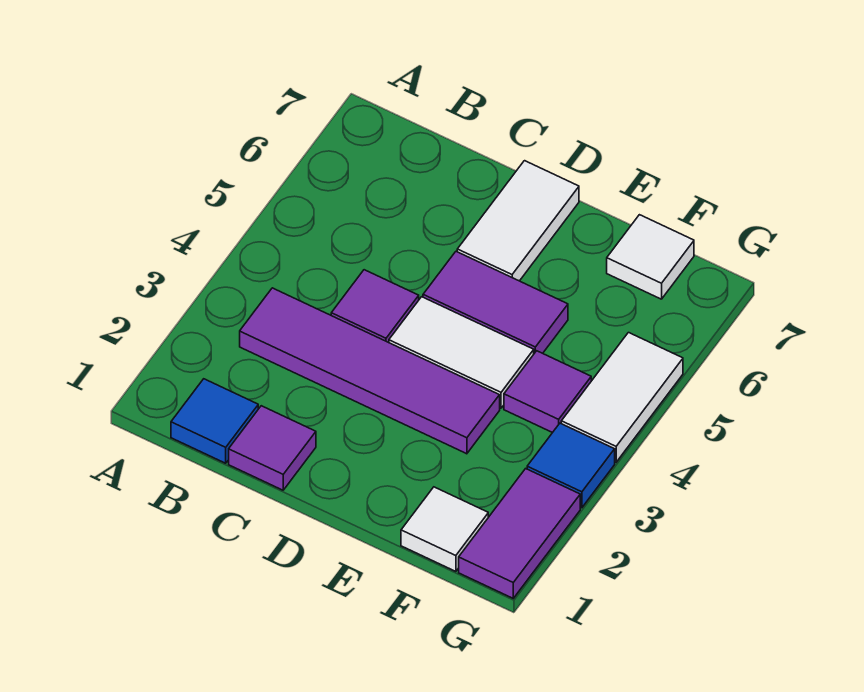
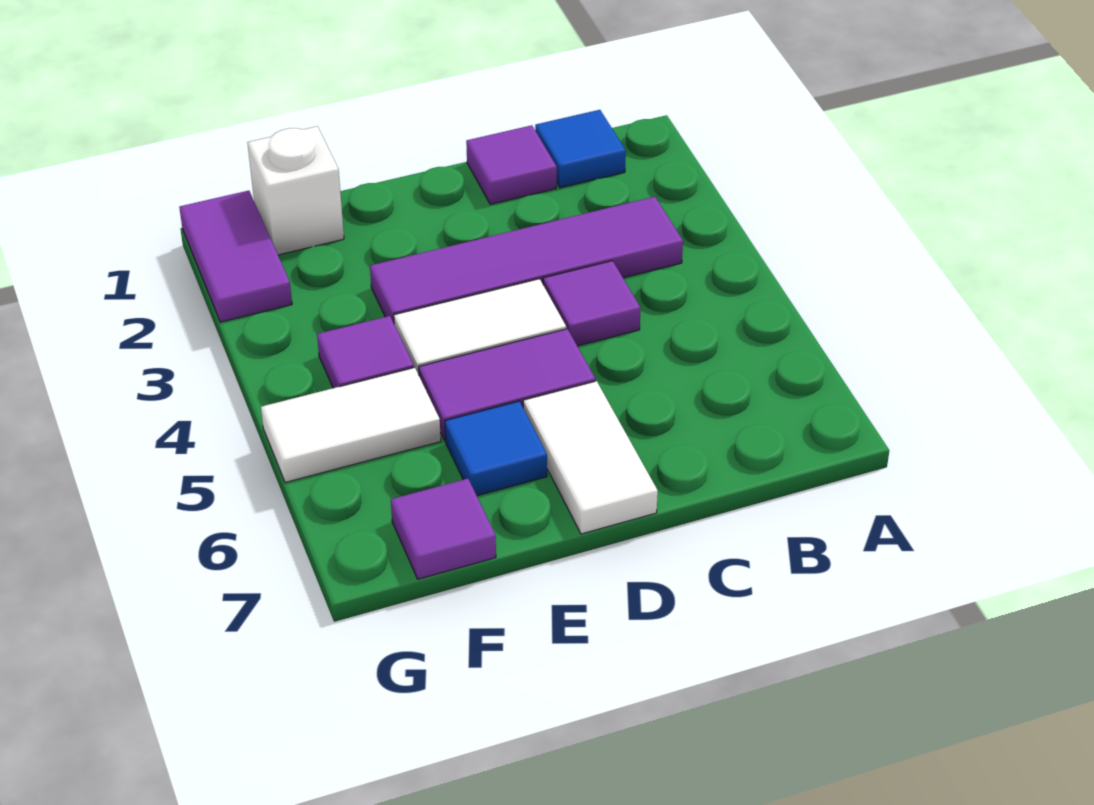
white 1x1 tile [401,487,488,571] -> white 1x1 brick [247,126,344,255]
white 1x1 tile [607,215,694,299] -> purple 1x1 tile [391,479,496,579]
blue 1x1 tile [527,423,615,508] -> blue 1x1 tile moved to [445,401,547,496]
white 1x2 tile [561,333,683,462] -> white 1x2 tile turned to [261,368,441,482]

